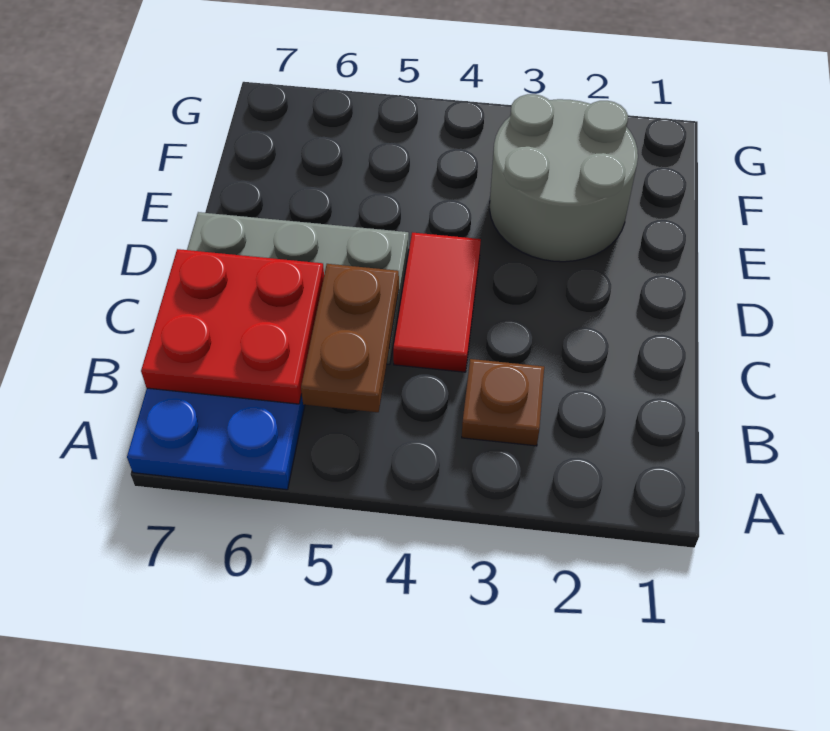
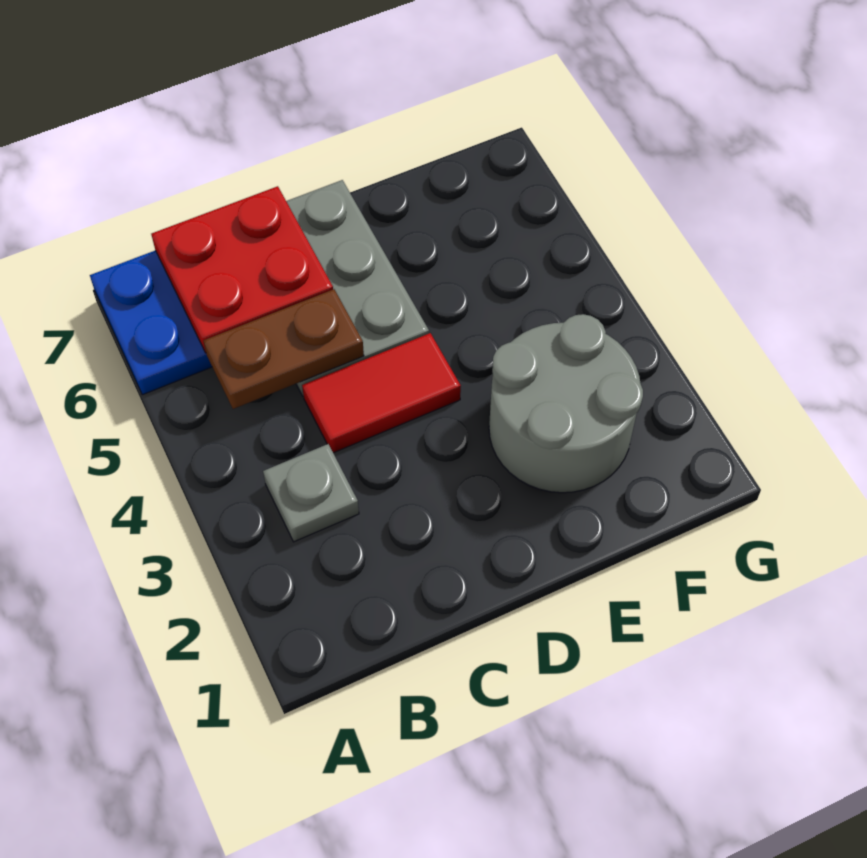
brown 1x1 plate [462,359,544,446] -> grey 1x1 plate [263,444,359,542]

